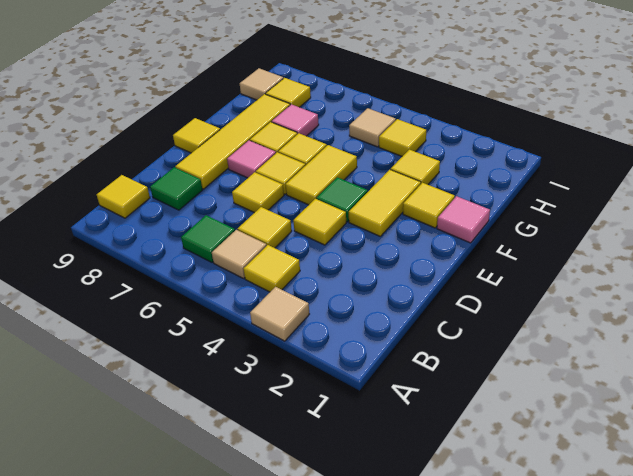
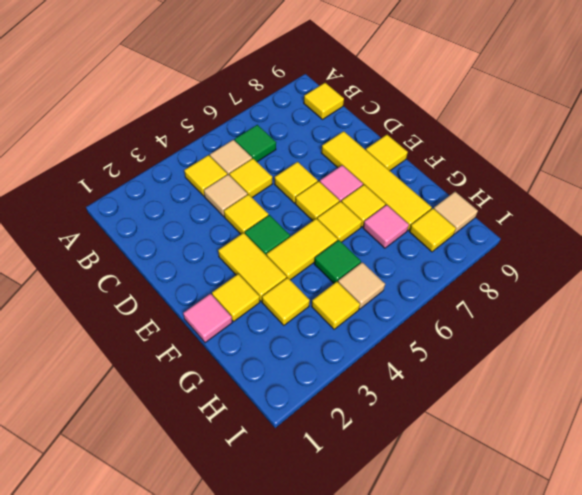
tan 1x1 tile [250,287,309,341] -> tan 1x1 tile moved to [204,174,248,216]
green 1x1 tile [150,167,203,210] -> green 1x1 tile moved to [314,240,361,283]
yellow 1x2 tile [285,145,357,205] -> yellow 1x2 tile turned to [267,219,338,280]

